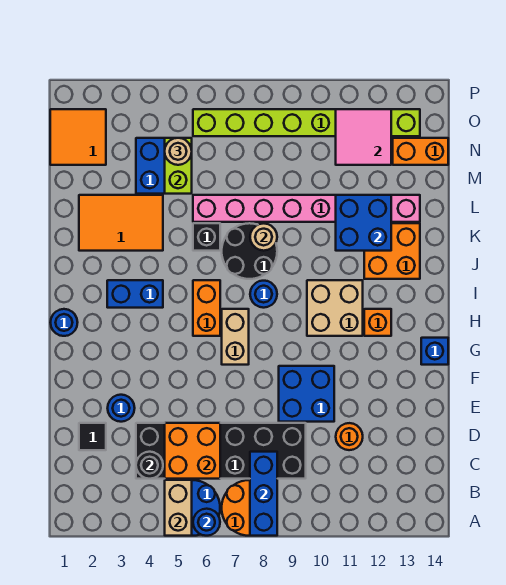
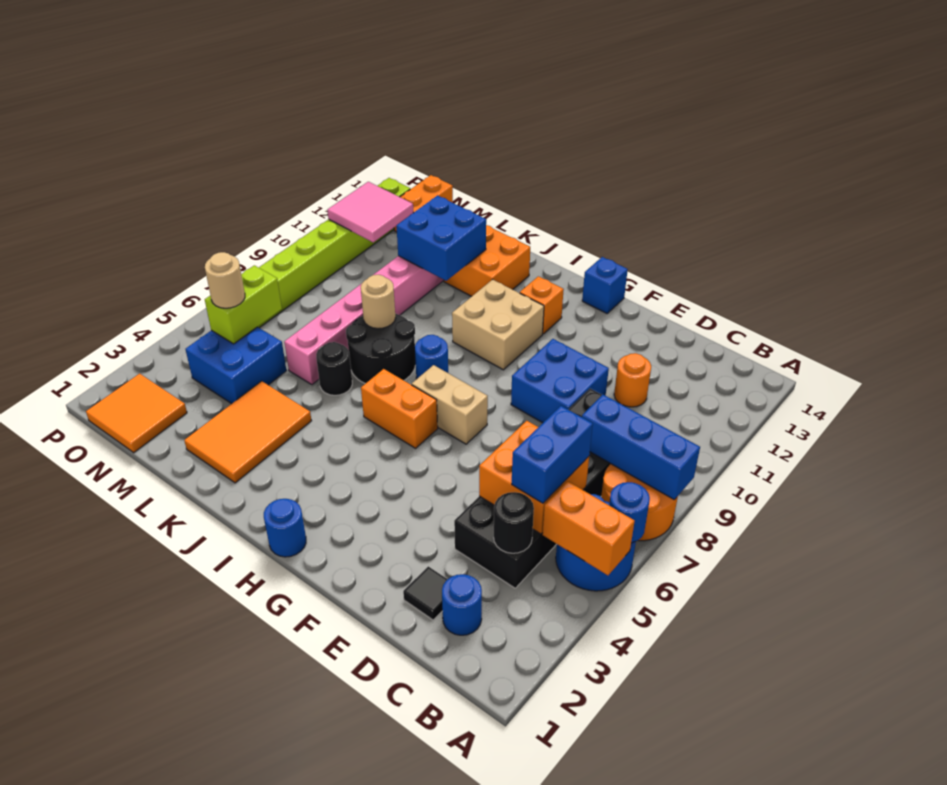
tan 1x2 brick [165,480,192,536] -> orange 1x2 brick [543,481,635,575]
blue 1x1 round brick [108,395,135,422] -> blue 1x1 round brick moved to [442,574,482,635]
blue 1x2 brick [107,280,163,308] -> blue 1x2 brick moved to [512,406,593,503]
black 1x1 brick [193,223,220,251] -> black 1x1 round brick [316,342,352,395]
lime 1x2 brick [165,138,192,194] -> lime 1x2 brick turned to [205,265,282,344]

